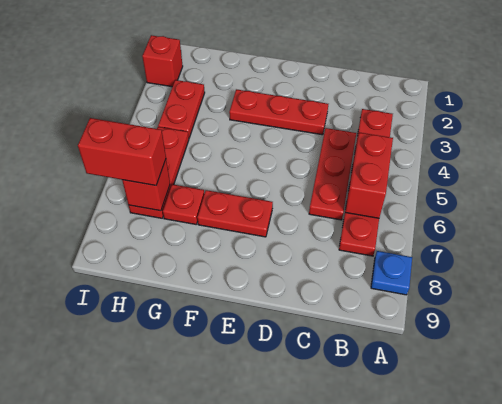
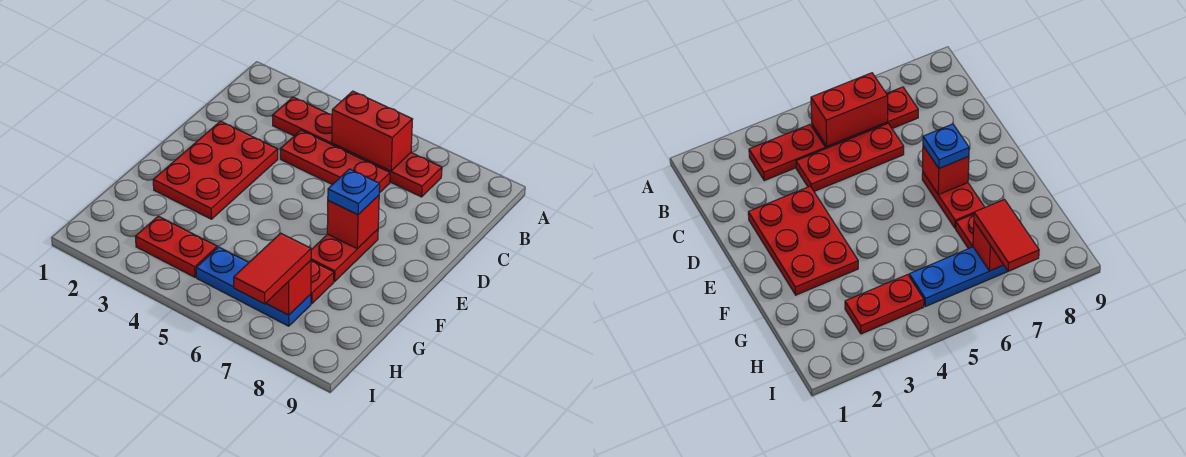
blue 1x1 plate [371,251,412,295] -> blue 1x1 plate moved to [328,169,380,215]
red 1x3 plate [229,89,328,135] -> red 2x3 plate [153,121,278,219]
red 1x3 plate [129,127,189,218] -> blue 1x3 plate [196,247,311,326]
red 1x2 brick [78,118,166,185] -> red 1x2 tile [234,233,311,304]
red 1x1 brick [142,35,183,87] -> red 1x1 brick moved to [327,195,379,249]

